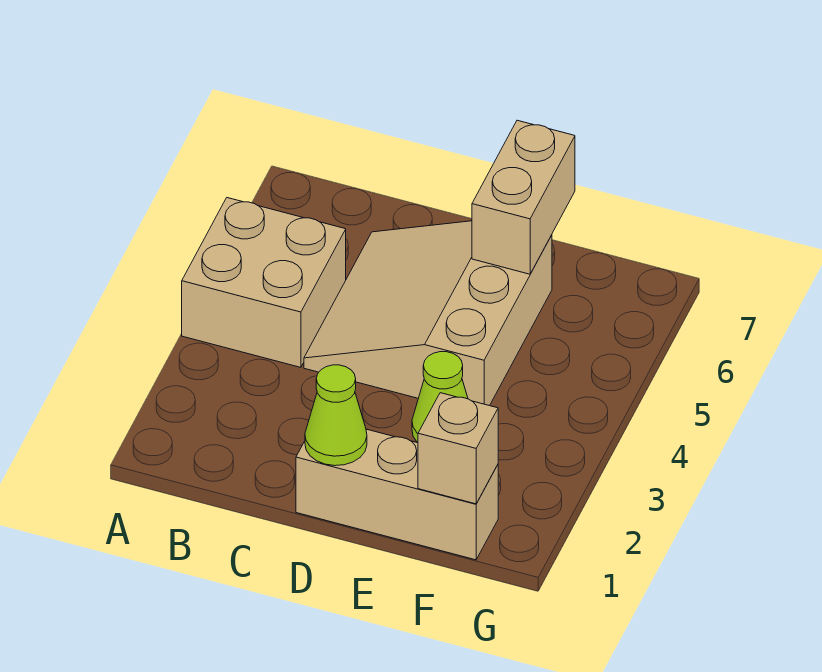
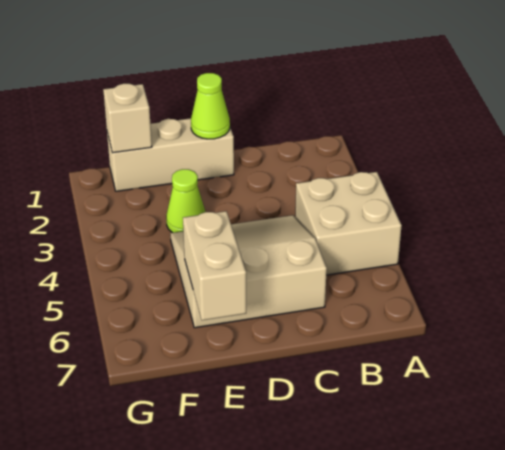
tan 3x3 slope [304,221,552,406] -> tan 3x3 slope turned to [170,215,327,328]

